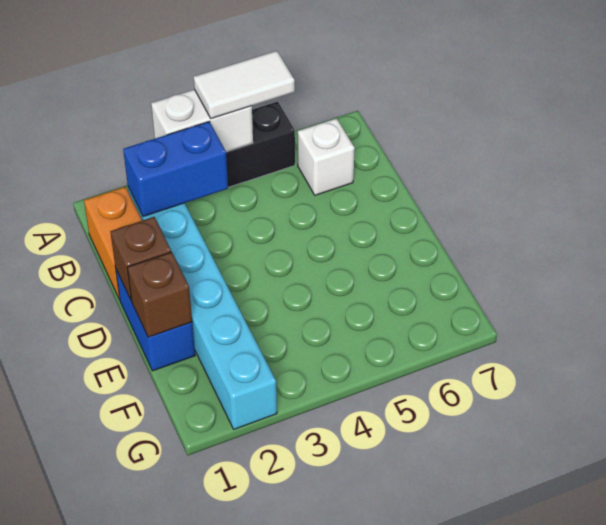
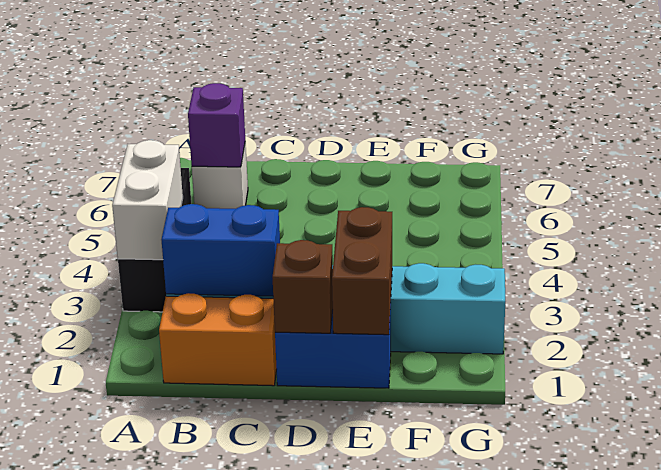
white 1x2 tile [194,51,295,118] -> none
blue 1x2 brick [123,122,228,217] -> blue 1x2 brick turned to [162,204,280,296]
none -> purple 1x1 brick [188,83,245,167]
brown 1x1 brick [127,252,192,337] -> brown 1x2 brick [332,207,392,335]

